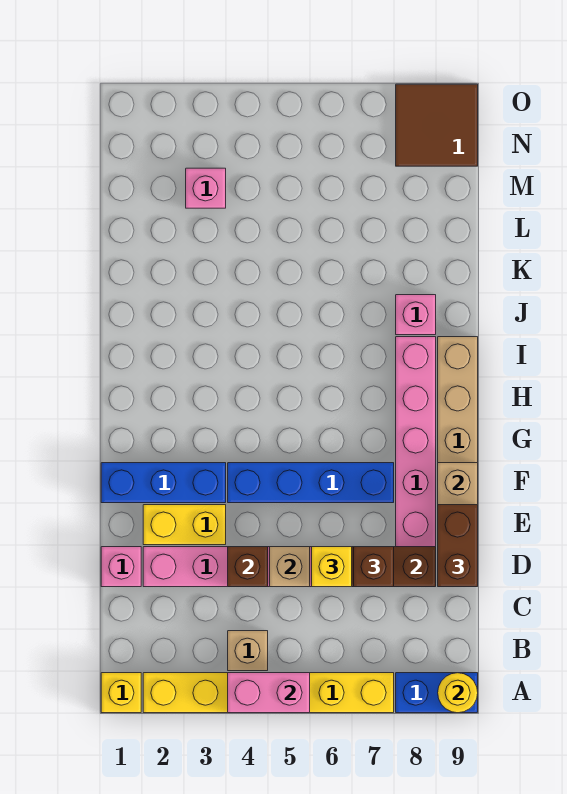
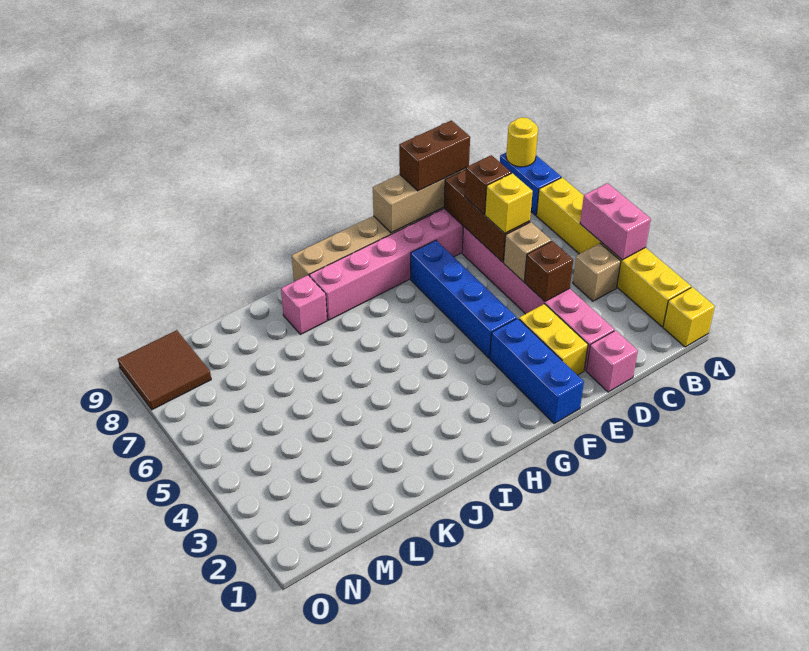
pink 1x1 brick [186,168,226,208] -> none

